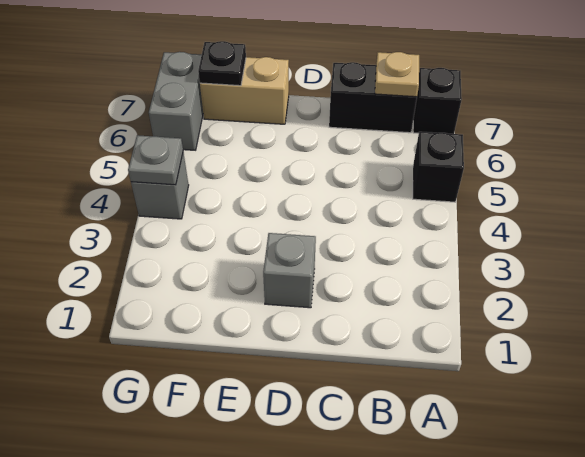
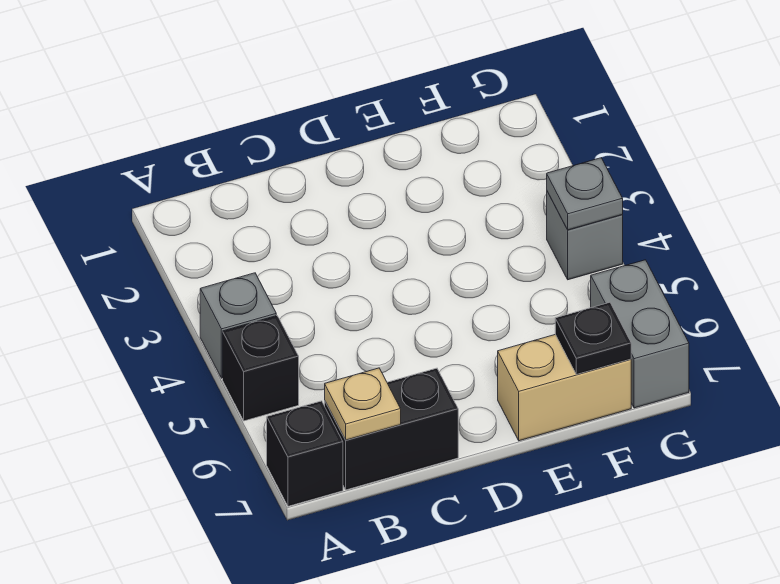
grey 1x1 brick [263,233,316,308] -> grey 1x1 brick moved to [200,273,276,378]

